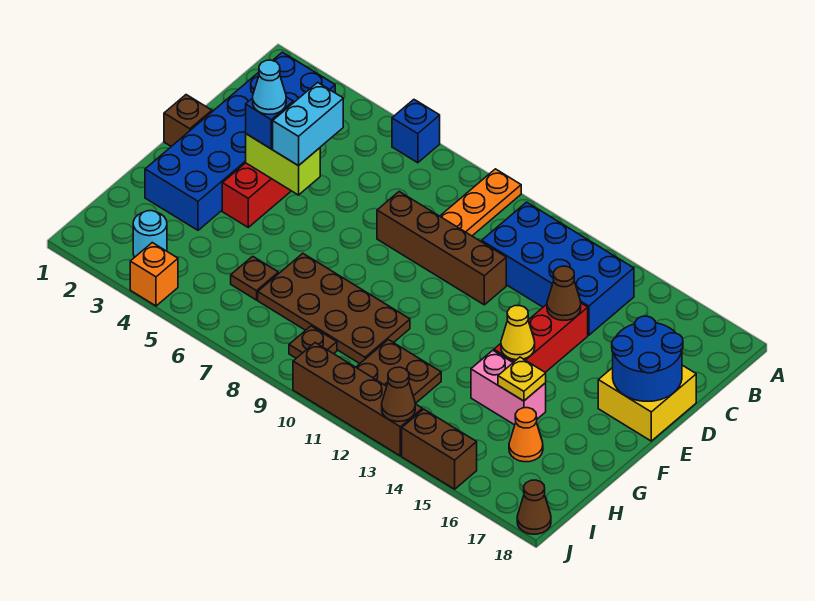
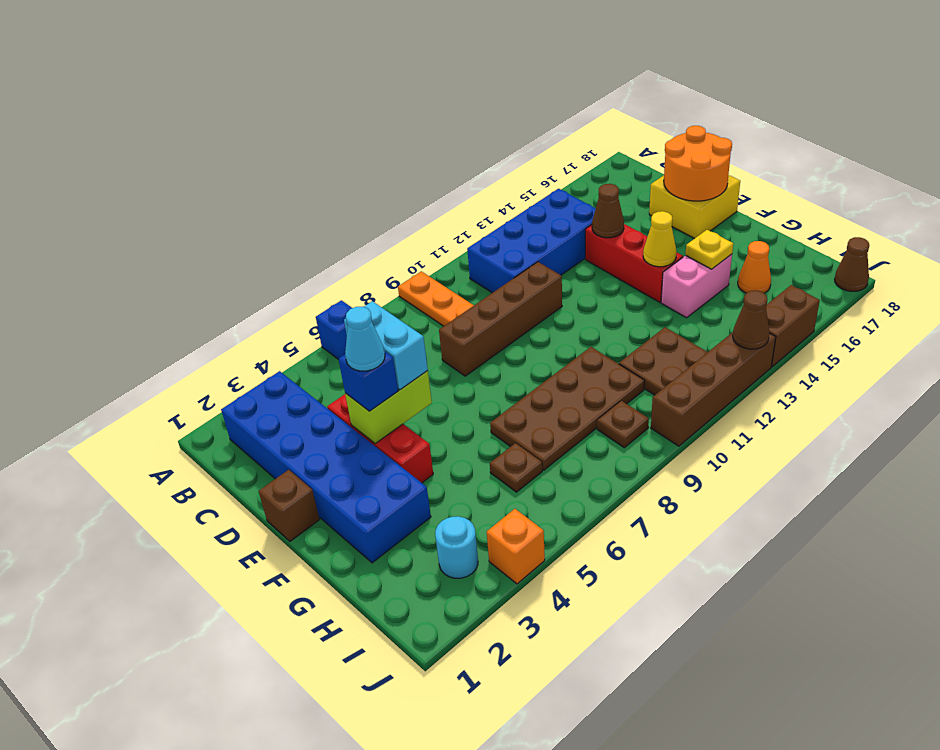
blue 2x2 round brick [612,316,683,401] -> orange 2x2 round brick [664,126,732,201]

